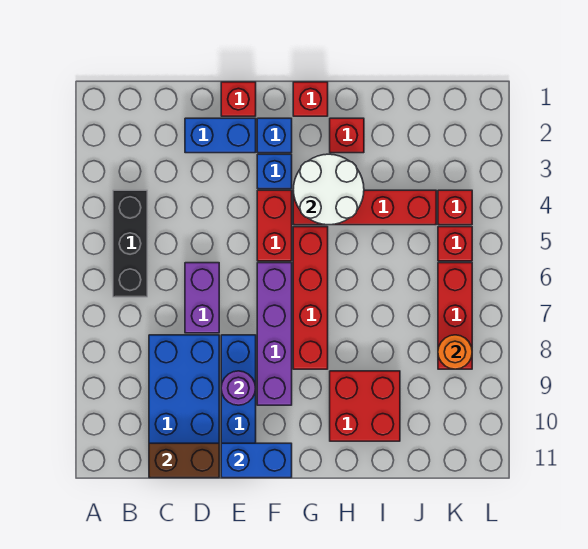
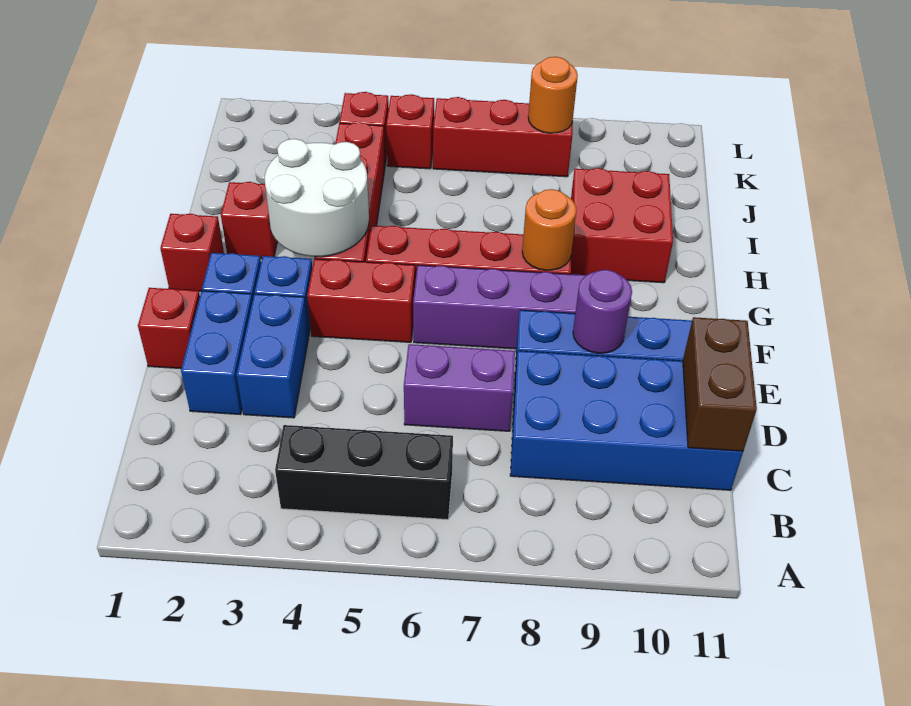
blue 1x2 brick [221,443,292,478] -> blue 1x2 brick moved to [237,294,309,418]
none -> orange 1x1 round brick [522,189,576,271]

